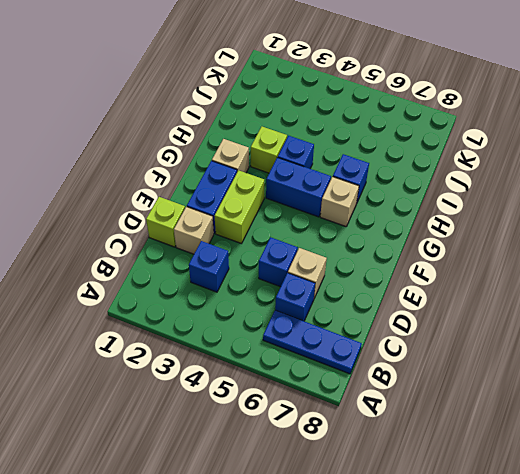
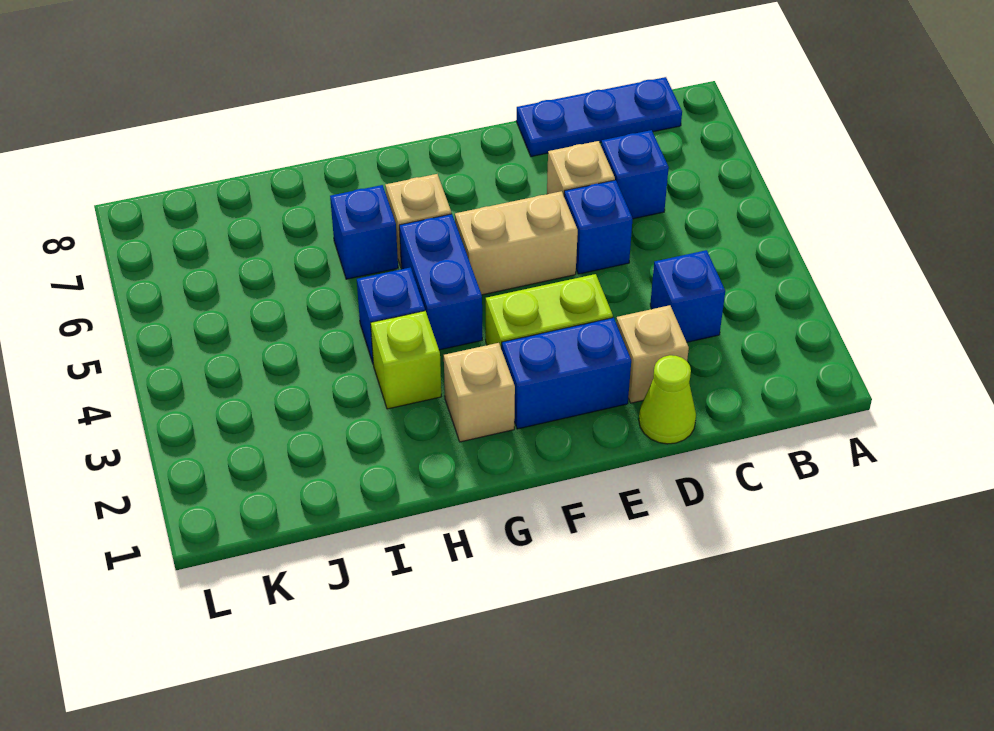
blue 1x3 plate [263,310,362,374] -> blue 1x3 plate turned to [516,77,682,157]
lime 1x1 brick [146,197,185,247] -> lime 1x1 cone [639,355,696,444]
none -> tan 1x2 brick [455,191,578,295]

